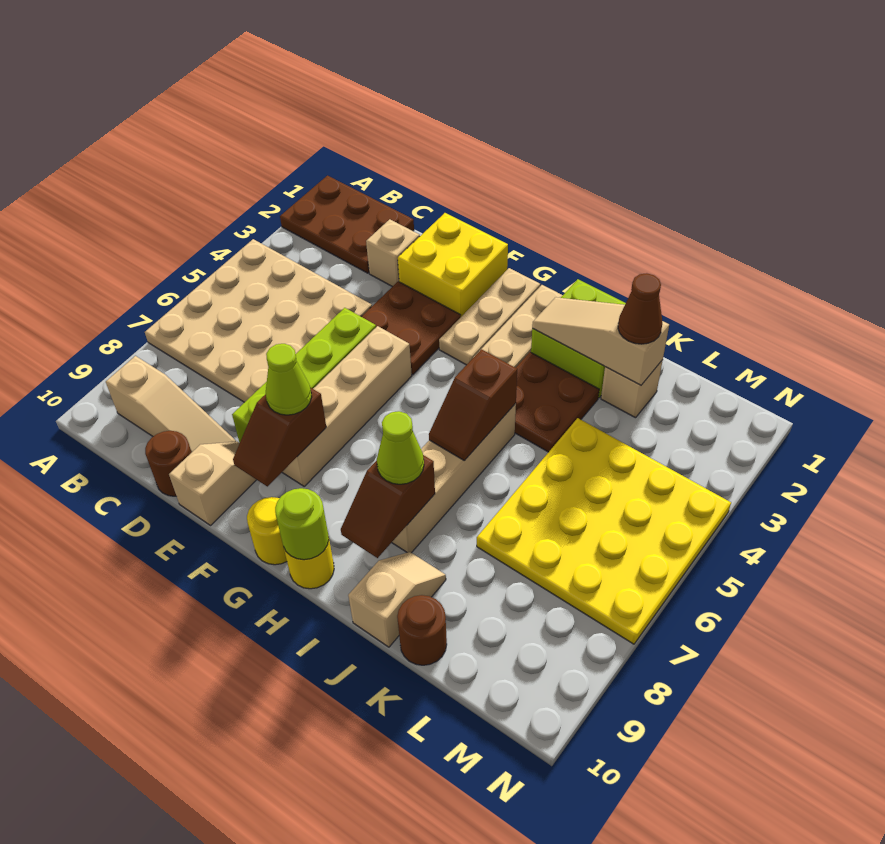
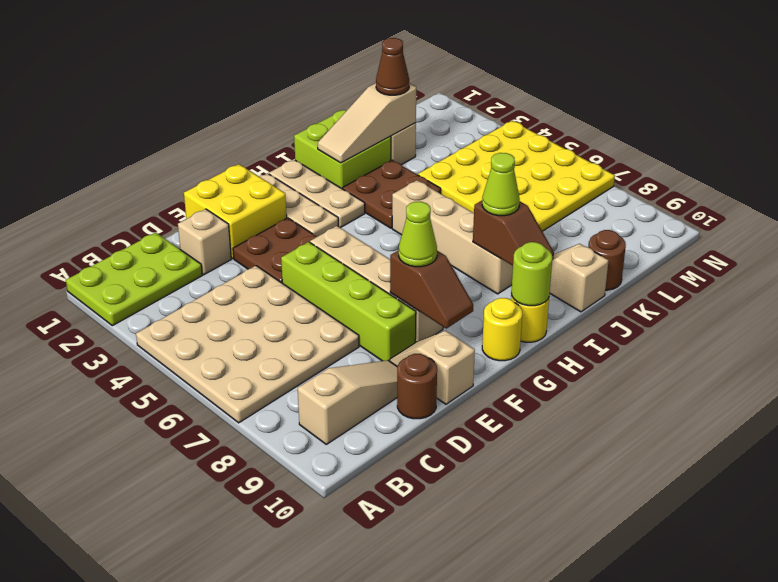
brown 2x3 plate [280,176,414,273] -> lime 2x3 plate [66,232,202,326]
brown 1x2 slope [429,349,517,461] -> none

